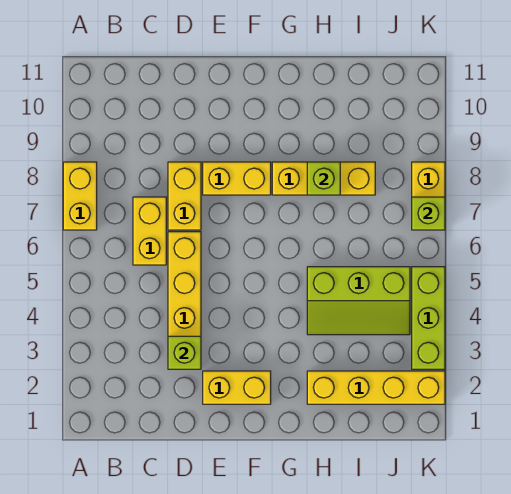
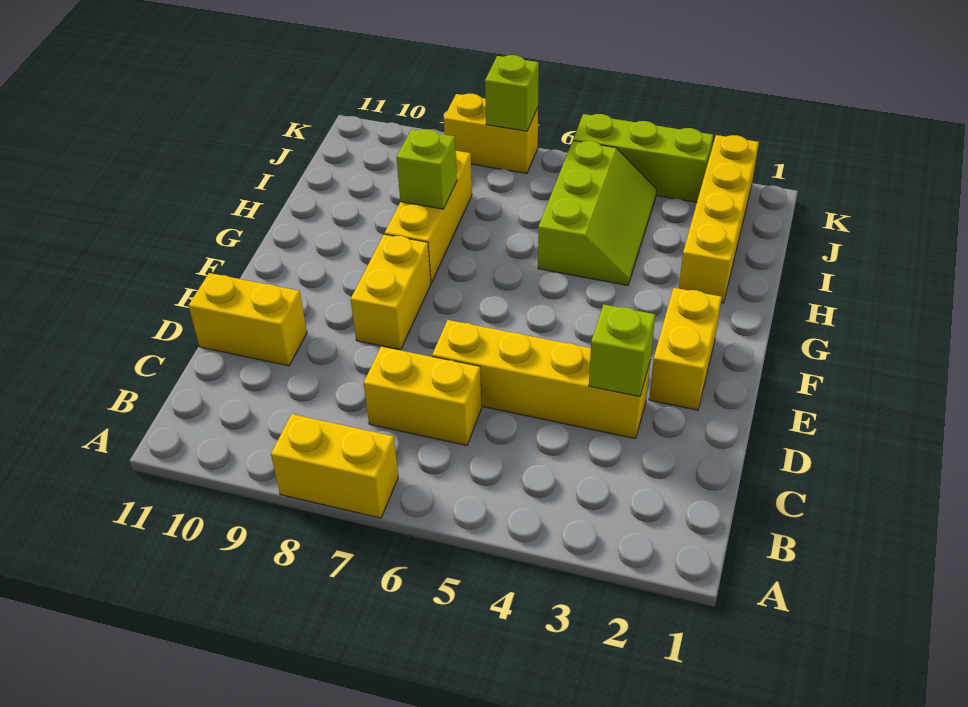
yellow 1x2 brick [168,162,201,230] -> yellow 1x2 brick moved to [189,273,307,366]

